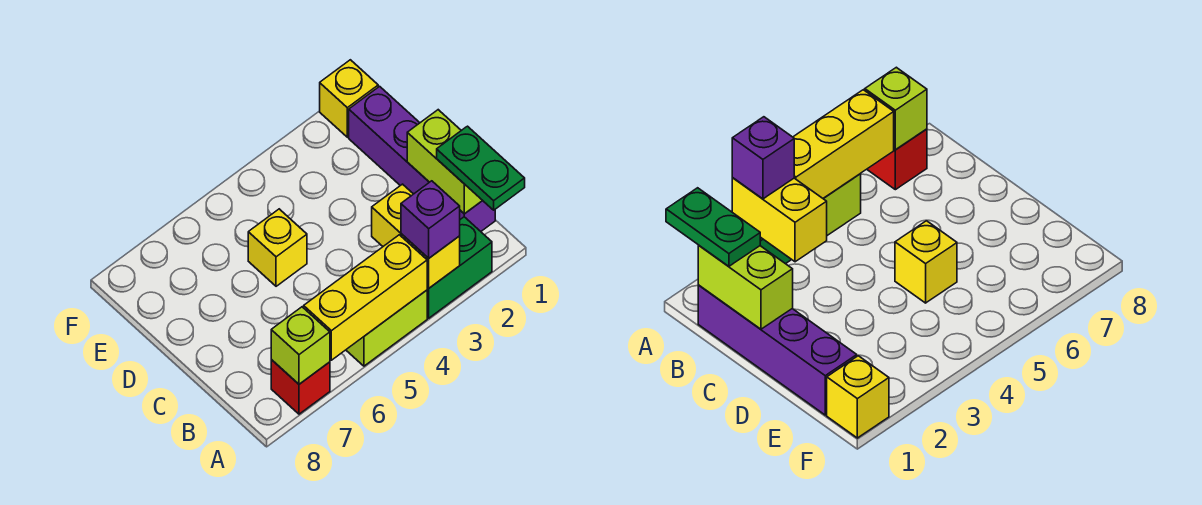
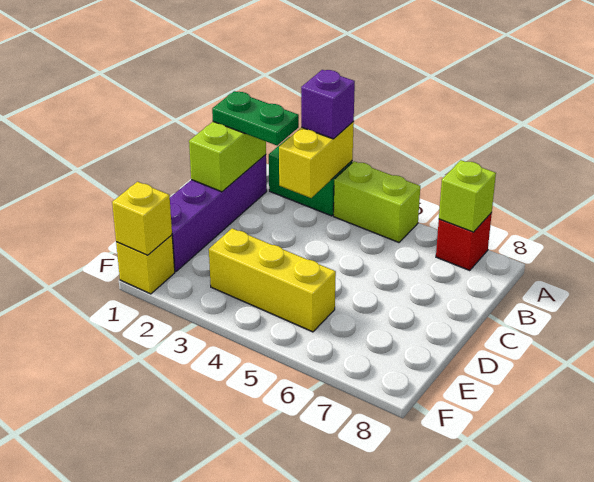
green 1x2 plate [437,126,525,210] -> green 1x2 plate turned to [212,91,299,145]
yellow 1x3 brick [304,235,427,360] -> yellow 1x3 brick moved to [209,228,336,332]
yellow 1x1 brick [248,209,307,286] -> yellow 1x1 brick moved to [112,182,172,255]

